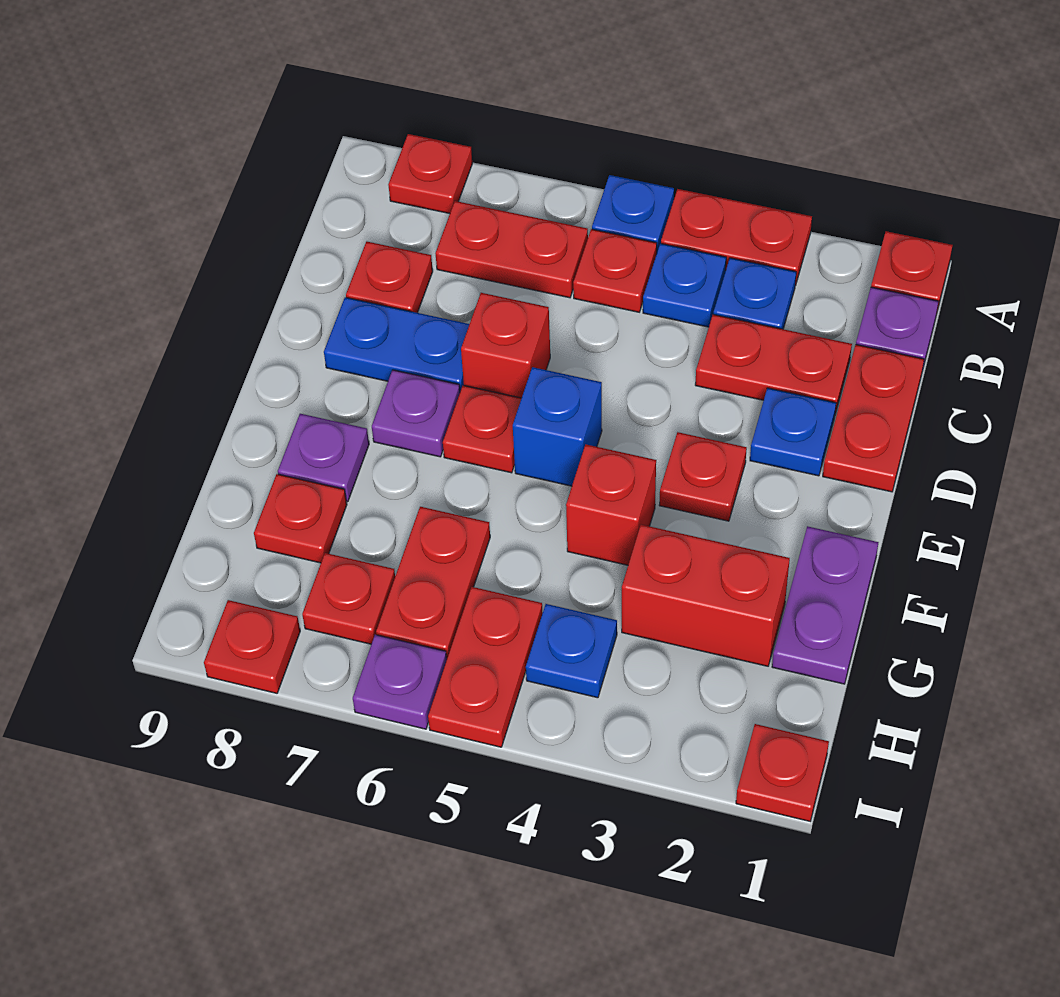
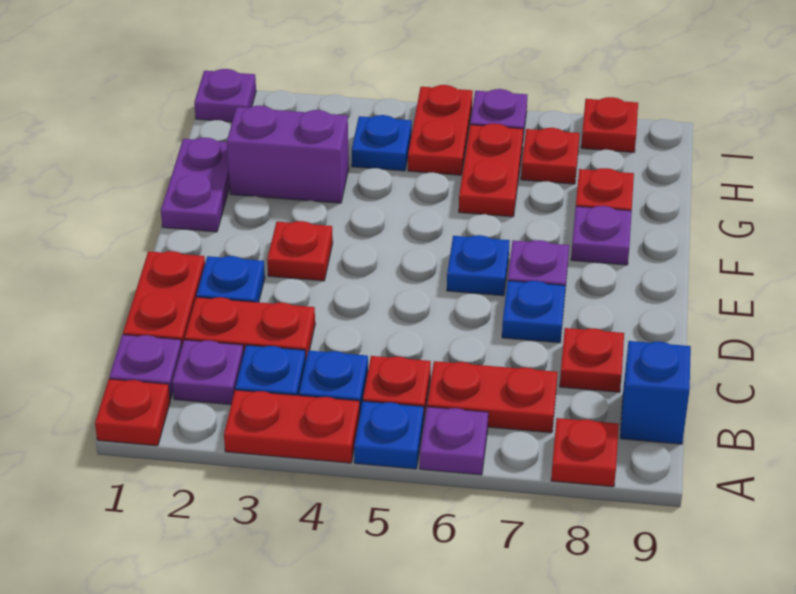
none -> purple 1x1 plate [420,407,488,475]
none -> purple 1x1 plate [172,340,244,405]
red 1x1 brick [461,293,550,398] -> none
blue 1x2 plate [324,297,469,391] -> blue 1x1 plate [502,281,566,343]
blue 1x1 brick [513,367,602,486] -> blue 1x1 brick moved to [620,341,691,444]
red 1x1 plate [443,385,522,473] -> blue 1x1 plate [447,235,510,296]
red 1x1 brick [566,445,656,565] -> none
red 1x2 brick [622,525,790,666] -> purple 1x2 brick [227,106,349,203]
red 1x1 plate [736,724,829,821] -> purple 1x1 plate [194,69,256,122]

